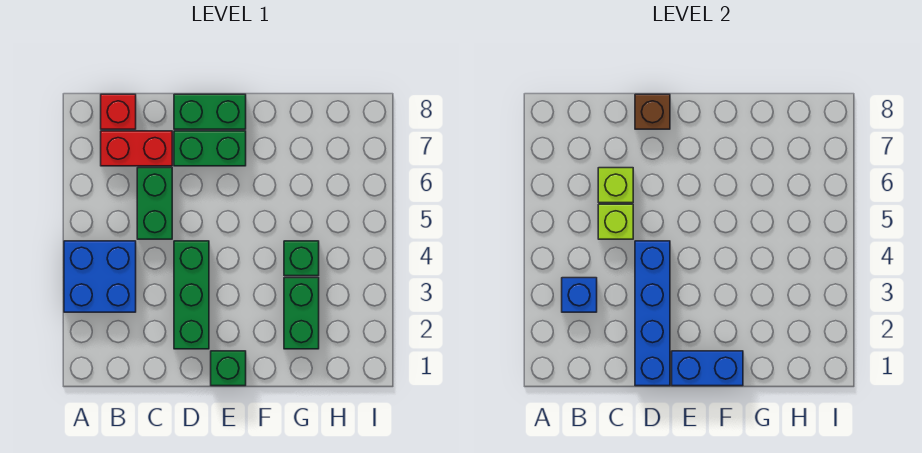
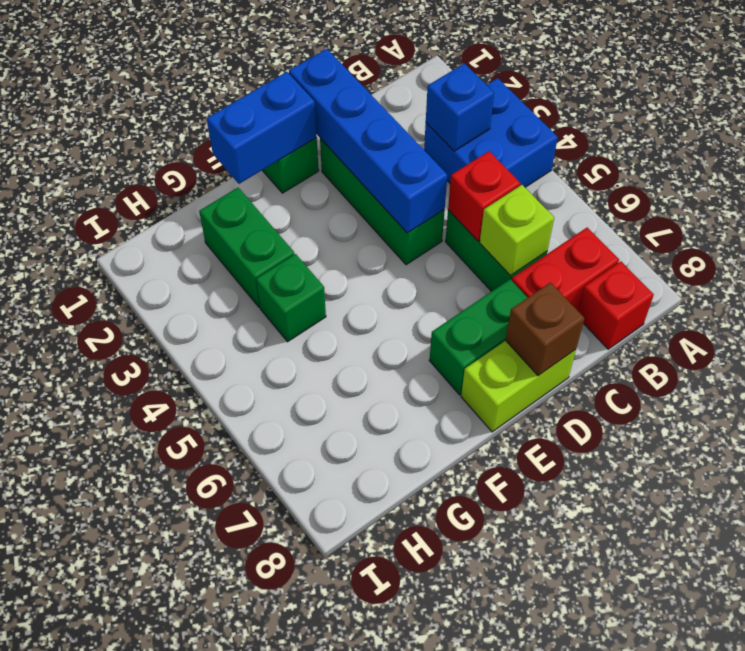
lime 1x1 brick [598,204,633,239] -> red 1x1 brick [448,151,520,241]
green 1x2 brick [174,94,246,129] -> lime 1x2 brick [461,341,576,432]

